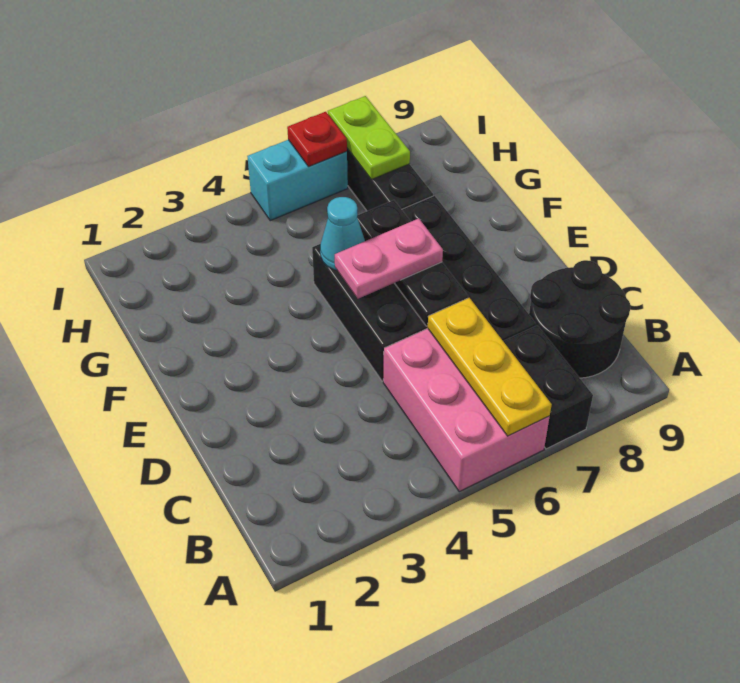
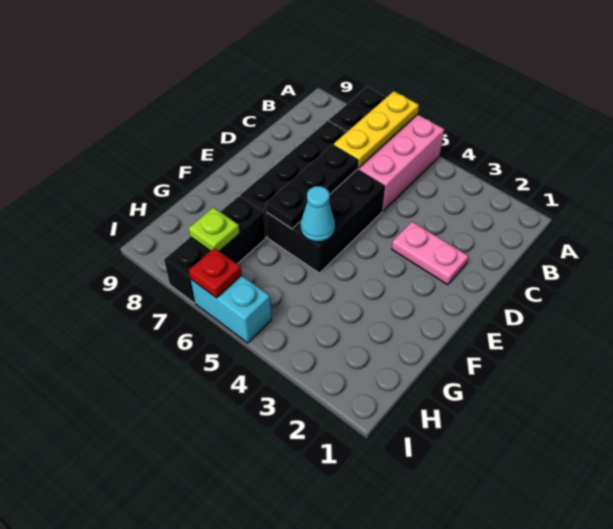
black 2x2 round brick [529,260,631,378] -> none
pink 1x2 plate [335,218,443,299] -> pink 1x2 plate moved to [392,222,469,285]
lime 1x2 plate [328,96,410,180] -> lime 1x1 plate [189,207,240,251]

